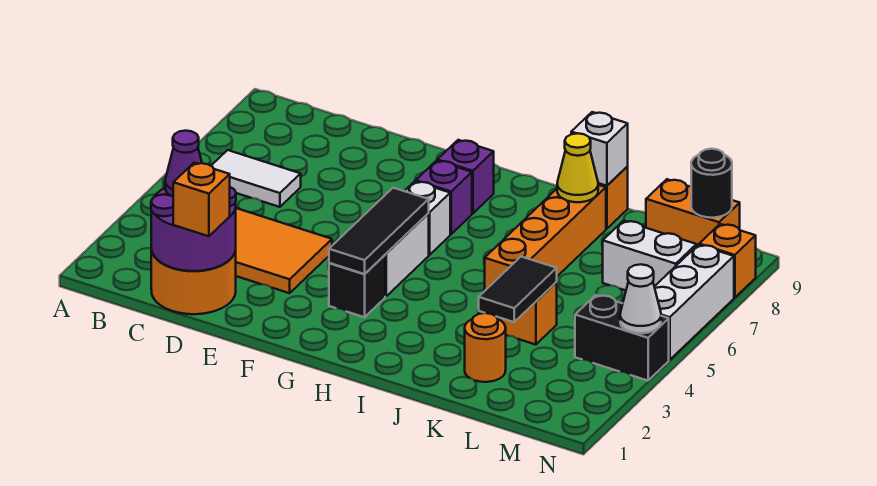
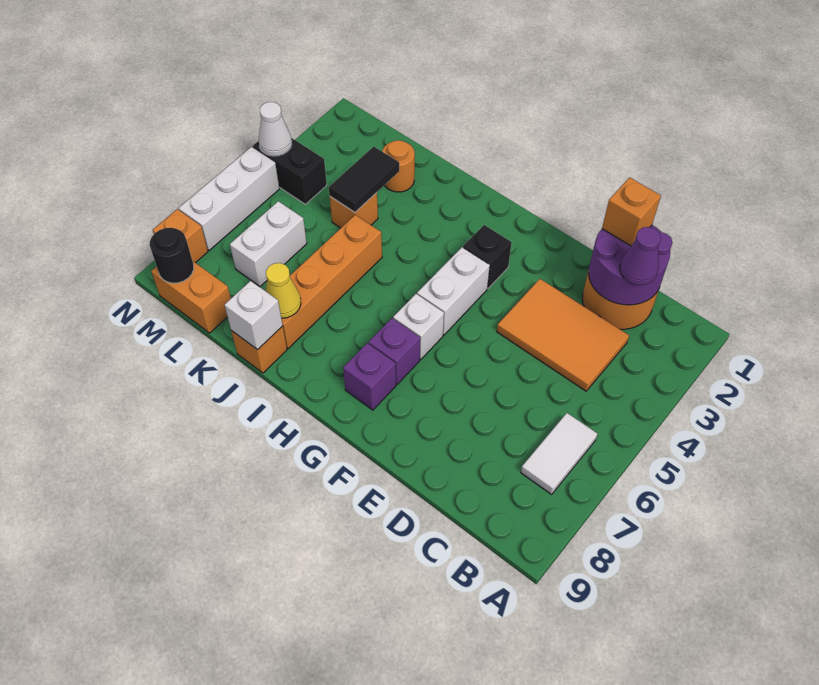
white 1x2 tile [211,150,301,207] -> white 1x2 tile turned to [521,413,597,494]
black 1x3 tile [329,188,429,274] -> none
white 1x2 brick [603,221,696,290] -> white 1x2 brick turned to [230,201,307,286]

